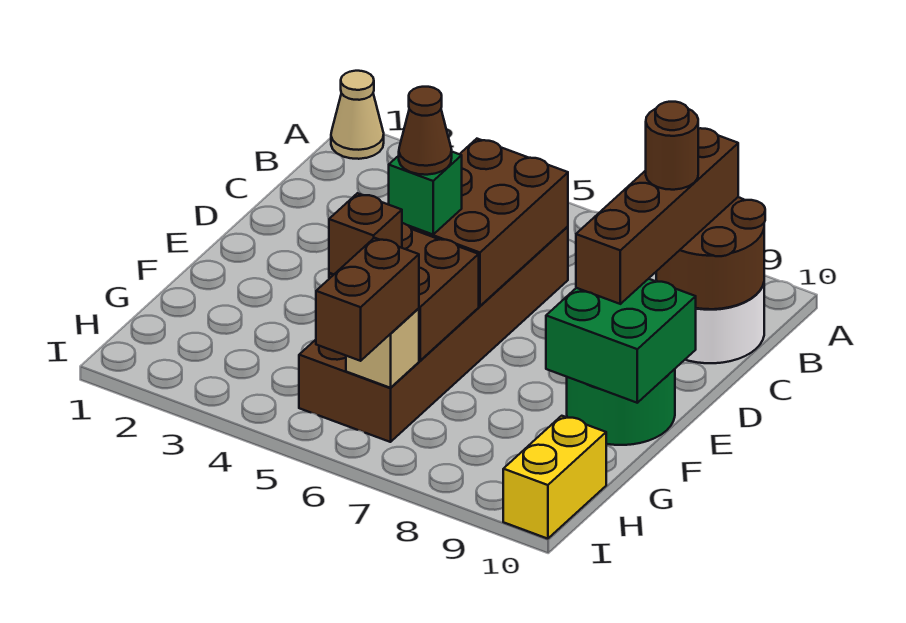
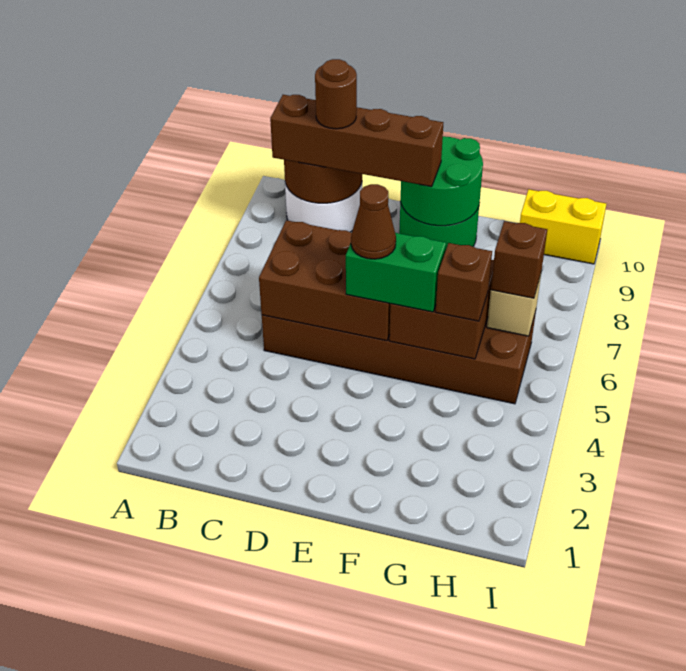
tan 1x1 cone [331,71,384,159] -> none
green 1x1 brick [389,152,462,234] -> green 1x2 brick [346,233,446,312]
green 2x2 brick [546,279,696,403] -> green 2x2 round brick [401,136,483,226]
brown 1x2 brick [316,238,419,361] -> brown 1x1 brick [491,221,547,298]

